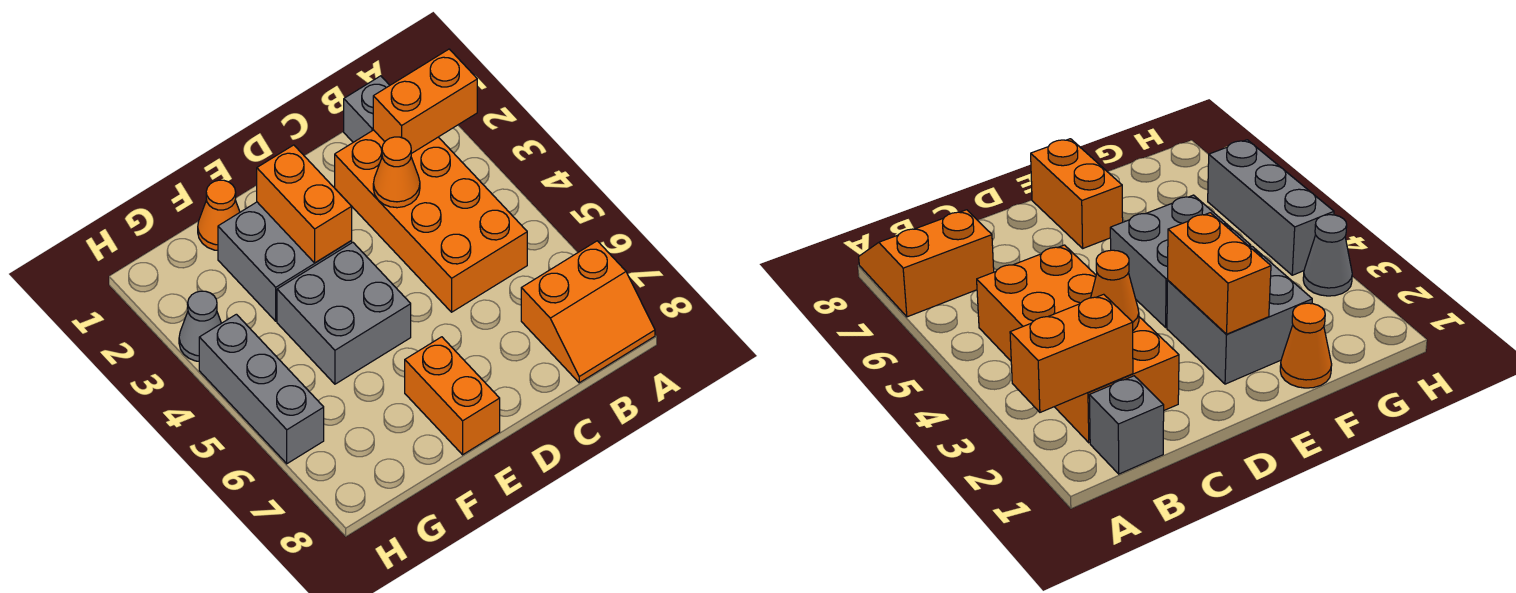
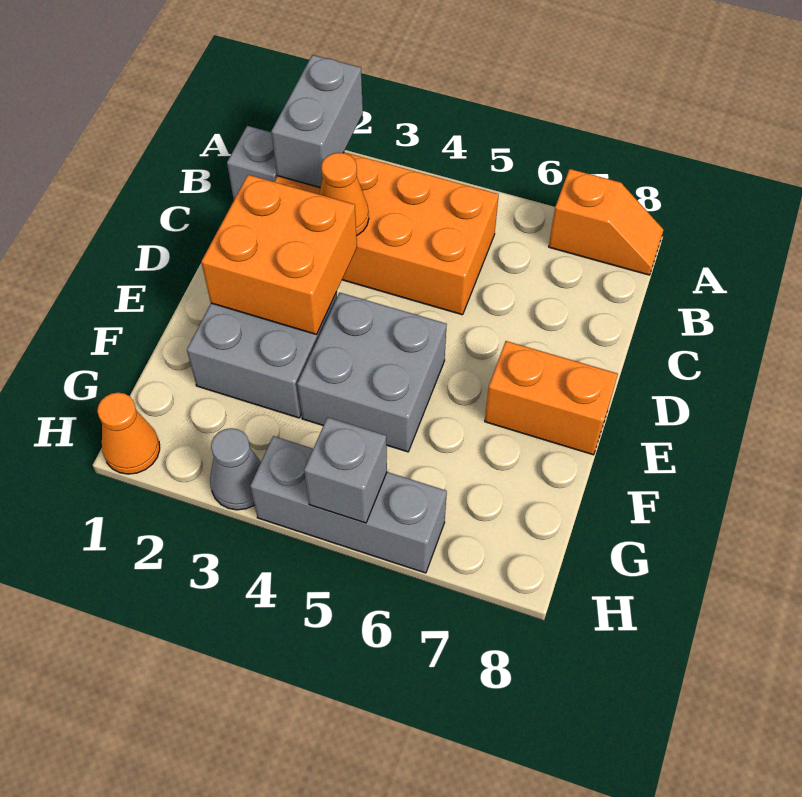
orange 1x2 brick [373,49,477,154] -> grey 1x2 brick [271,55,363,188]
orange 2x2 slope [521,241,655,383] -> orange 1x2 slope [549,169,664,275]
orange 1x2 brick [257,145,352,263] -> orange 2x2 brick [201,175,357,334]
orange 1x1 cone [198,180,240,250] -> orange 1x1 cone moved to [97,393,160,474]
none -> grey 1x1 brick [304,417,387,523]

